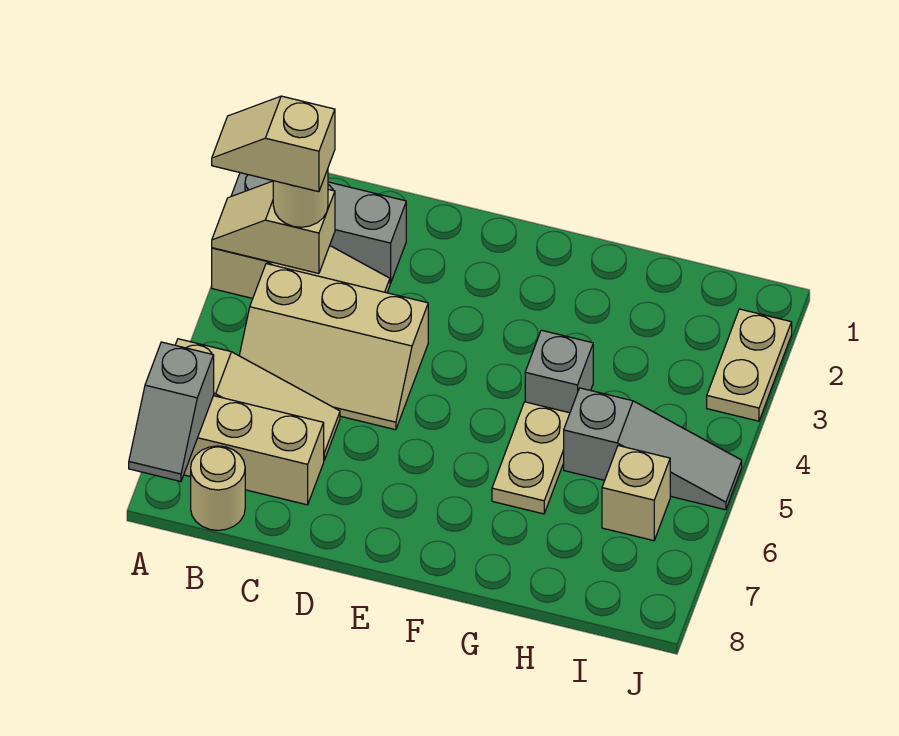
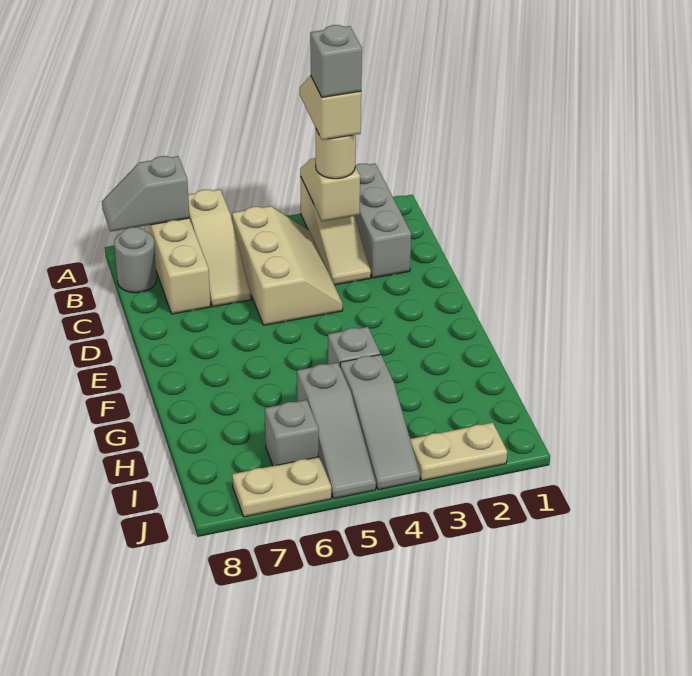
none -> grey 1x1 brick [310,25,362,97]
tan 2x3 slope [239,264,428,430] -> tan 2x3 slope turned to [232,206,343,325]
tan 1x1 round brick [191,446,245,530] -> grey 1x1 round brick [114,227,157,293]
tan 1x2 plate [492,402,570,514] -> tan 1x2 plate moved to [232,457,331,517]
none -> grey 1x3 slope [340,354,420,490]
tan 1x1 brick [602,446,670,541] -> grey 1x1 brick [265,400,319,466]

